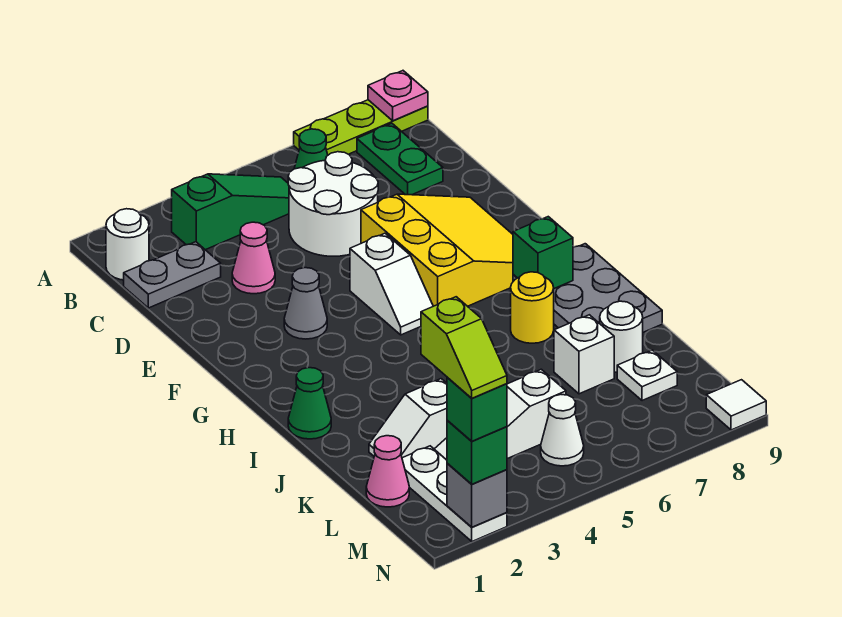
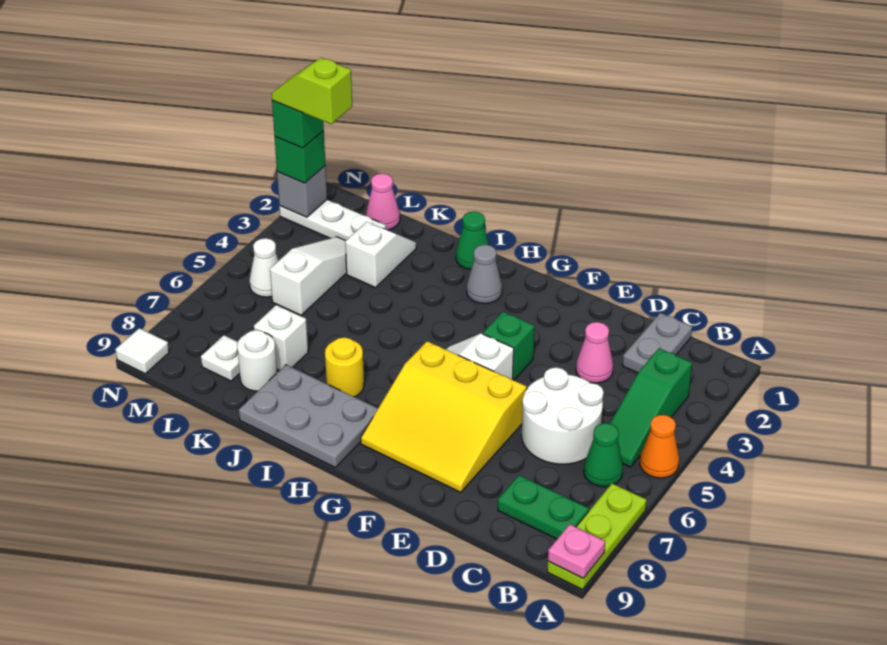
none -> orange 1x1 cone [640,415,679,478]
white 1x1 round brick [106,209,149,280] -> none
grey 1x1 cone [284,268,327,339] -> grey 1x1 cone moved to [467,245,502,304]
green 1x1 brick [513,217,573,289] -> green 1x1 brick moved to [483,312,535,380]

